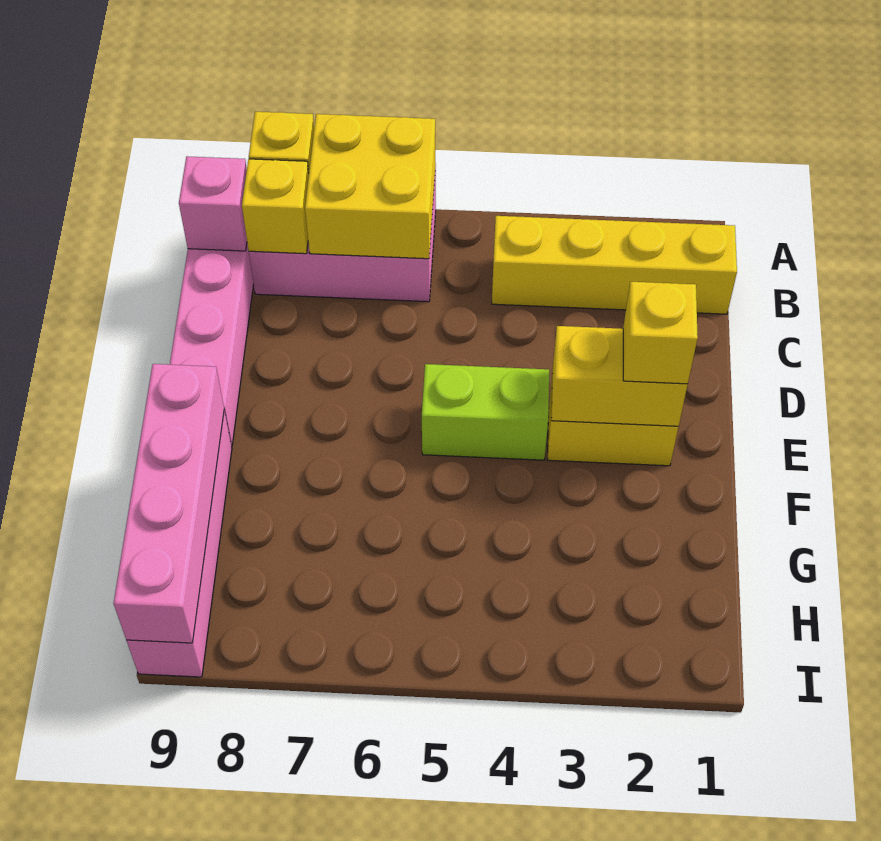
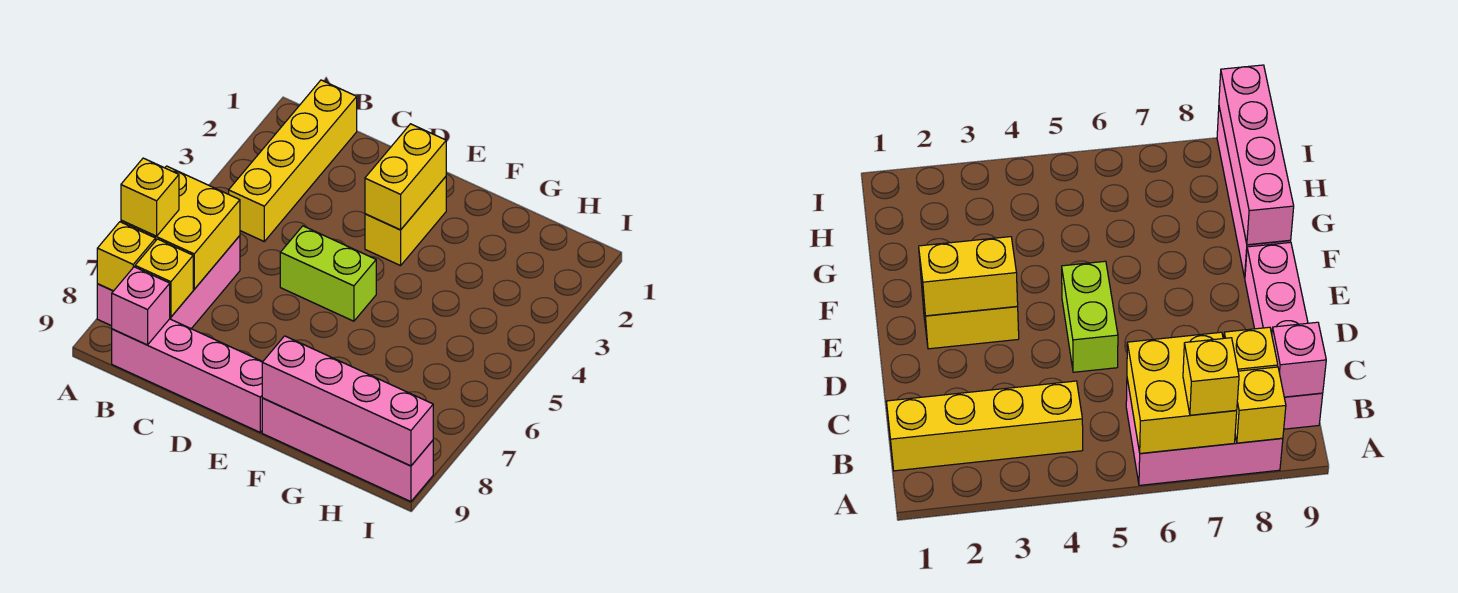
yellow 1x1 brick [623,282,698,384] -> yellow 1x1 brick moved to [121,158,179,236]
lime 1x2 brick [422,364,549,460] -> lime 1x2 brick turned to [280,226,376,321]

